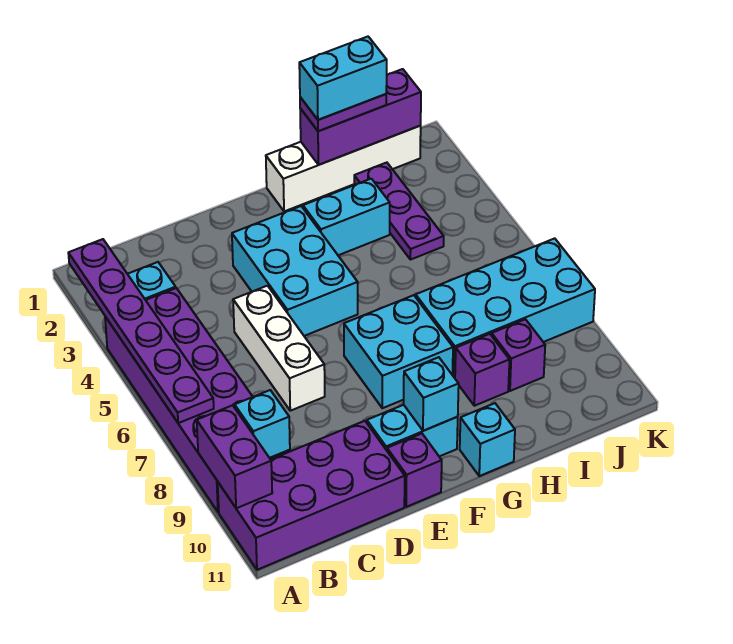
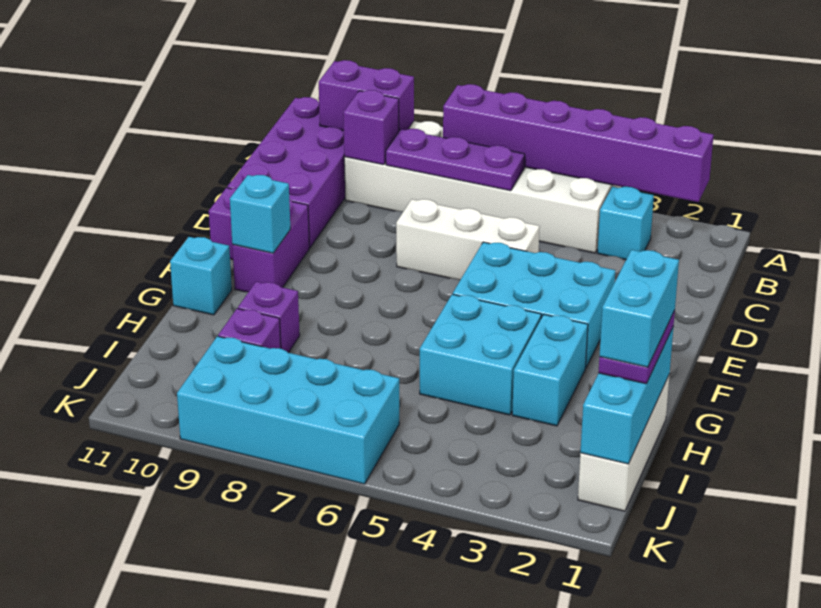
purple 1x6 plate [68,239,214,423] -> purple 1x6 brick [443,84,713,202]
purple 2x6 brick [105,288,290,512] -> white 2x6 brick [344,121,621,253]
cyan 1x1 brick [235,390,290,458] -> purple 1x1 brick [343,90,399,165]
cyan 1x2 brick [367,405,458,456] -> purple 1x2 brick [232,199,309,292]
cyan 2x2 brick [344,295,453,408] -> cyan 2x2 brick moved to [420,294,541,415]
white 1x4 brick [266,126,421,211] -> white 1x3 brick [578,374,670,511]
purple 1x3 brick [300,69,421,165] -> cyan 1x3 brick [580,328,673,464]
cyan 2x4 brick [416,238,595,378] -> cyan 2x4 brick turned to [177,336,399,484]
purple 1x3 plate [354,163,444,260] -> purple 1x3 plate moved to [386,129,525,191]

